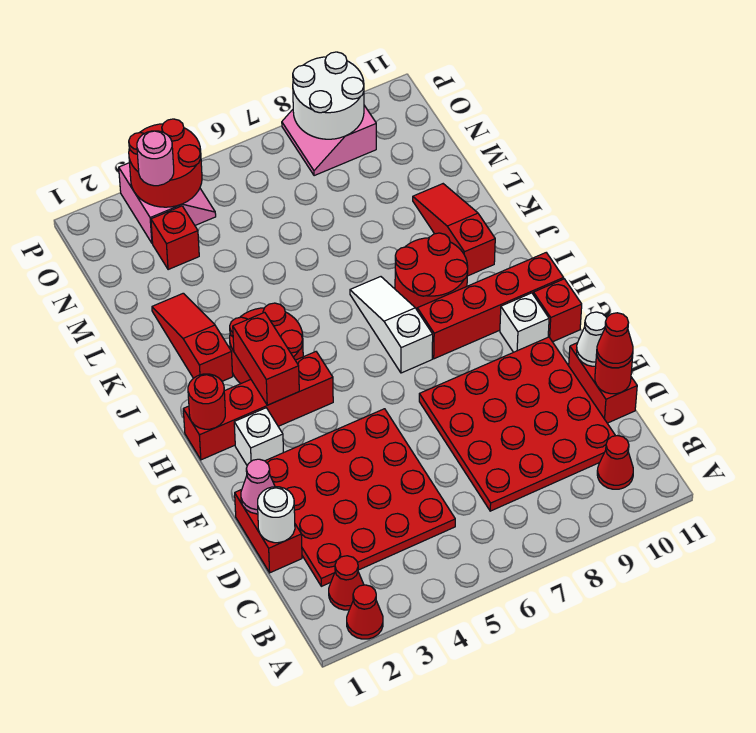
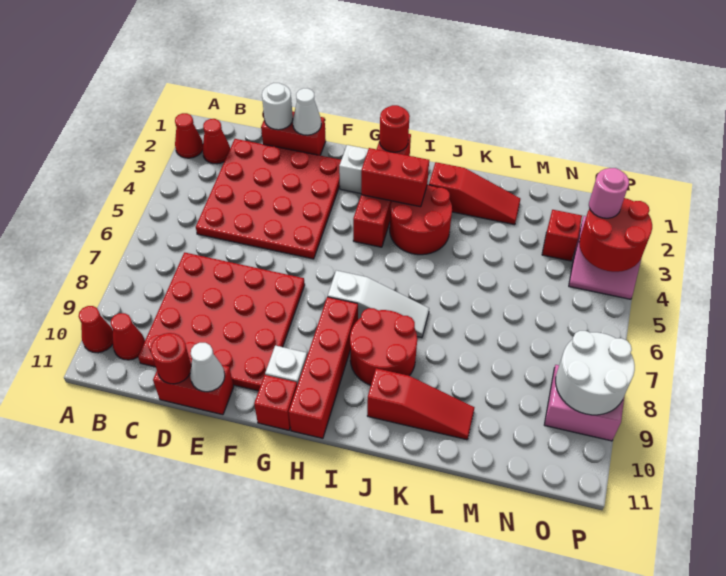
red 1x1 cone [597,313,633,368] -> red 1x1 cone moved to [79,306,113,353]
pink 1x1 cone [241,459,275,514] -> white 1x1 cone [293,88,321,135]

